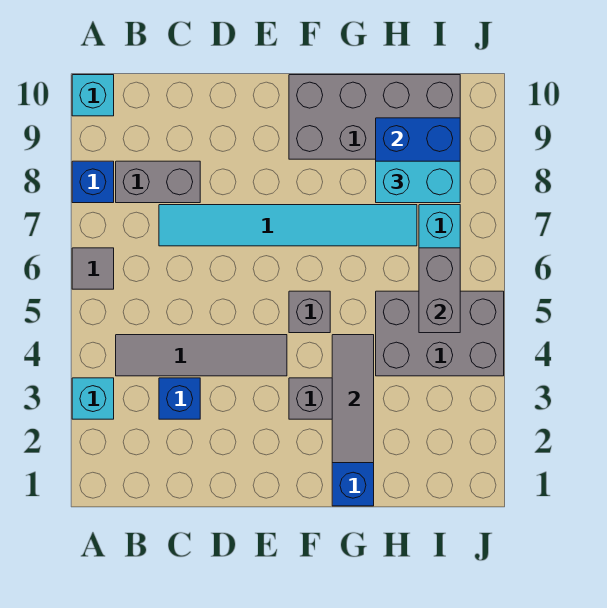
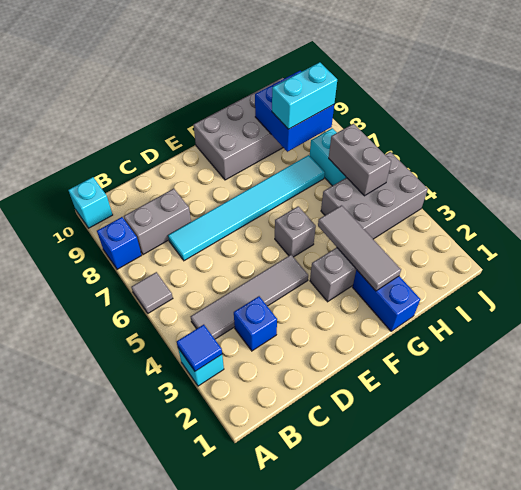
none -> blue 1x1 tile [177,325,222,371]

